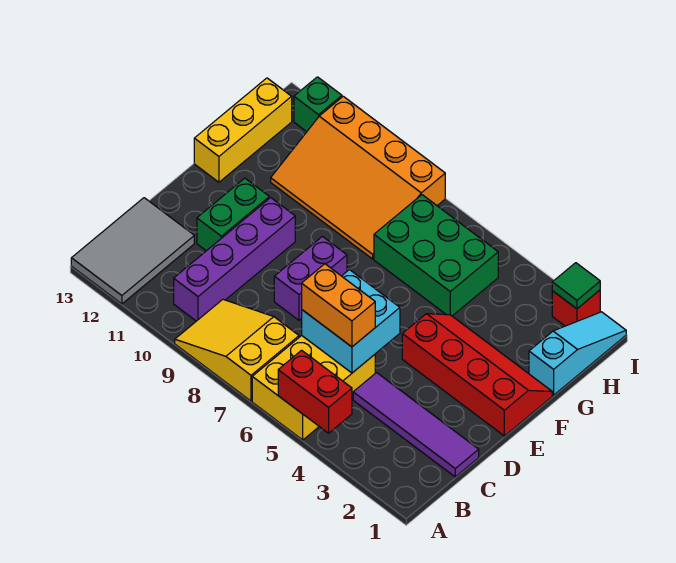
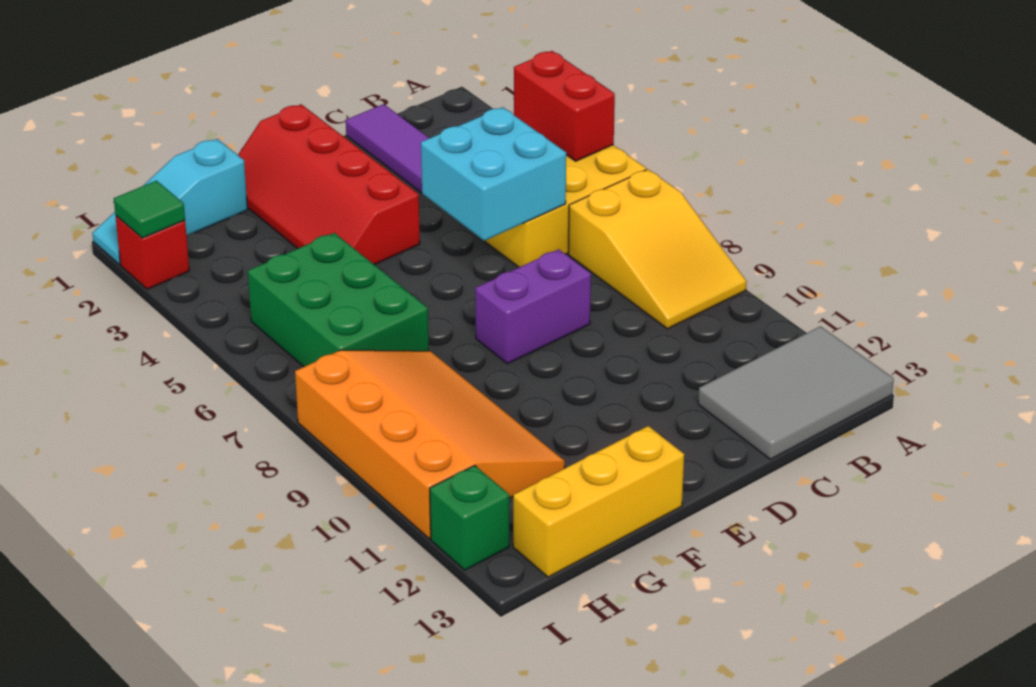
purple 1x4 brick [174,198,295,321] -> none
orange 1x2 brick [302,264,375,347] -> none
green 1x2 brick [197,178,269,251] -> none

